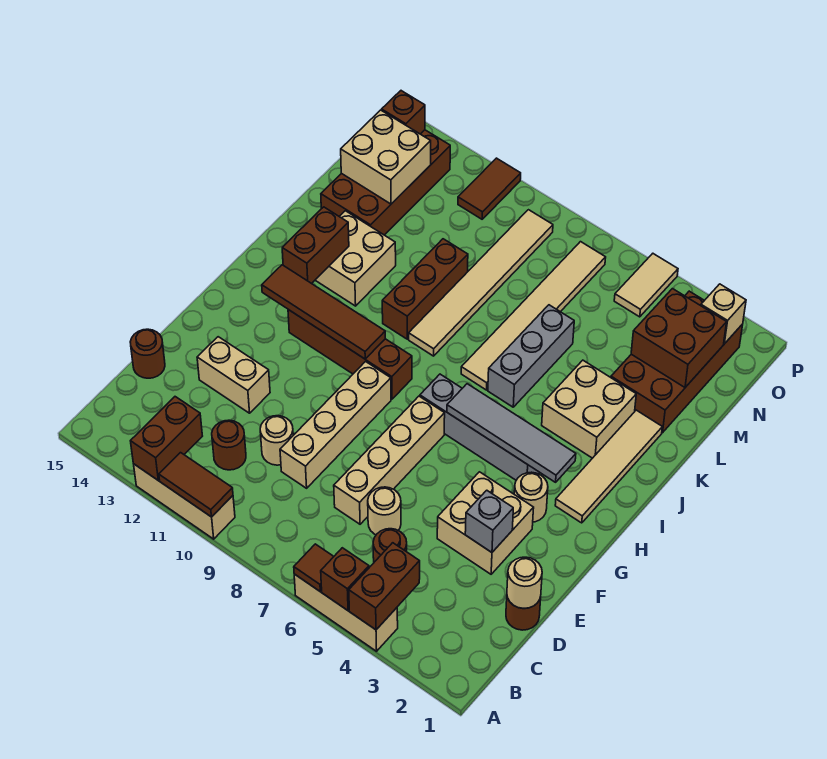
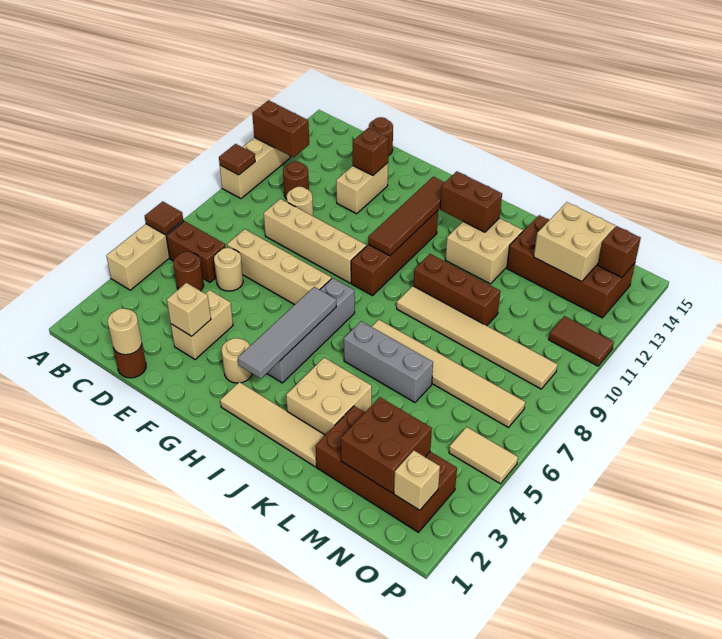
brown 1x2 brick [349,543,420,630] -> brown 1x2 brick moved to [166,221,226,282]
brown 1x1 brick [321,548,369,610] -> brown 1x1 brick moved to [353,128,389,175]
brown 1x2 tile [159,453,233,517] -> brown 1x1 tile [219,144,255,175]
tan 2x2 brick [437,472,534,574] -> tan 1x2 brick [171,290,233,360]
grey 1x1 brick [465,490,513,552] -> tan 1x1 brick [167,283,211,336]

